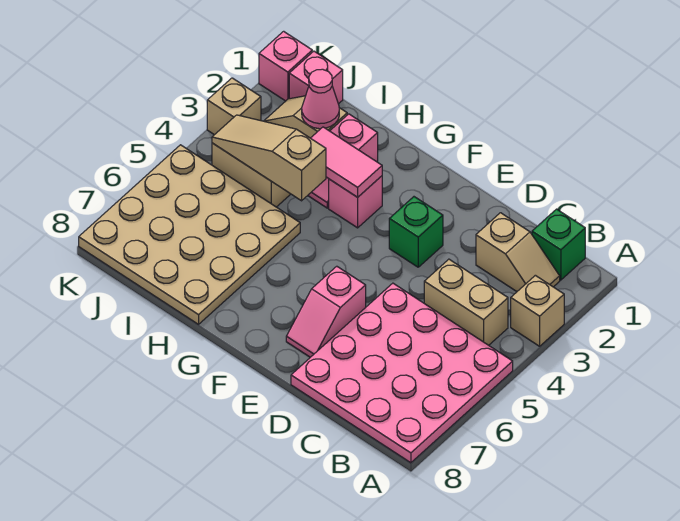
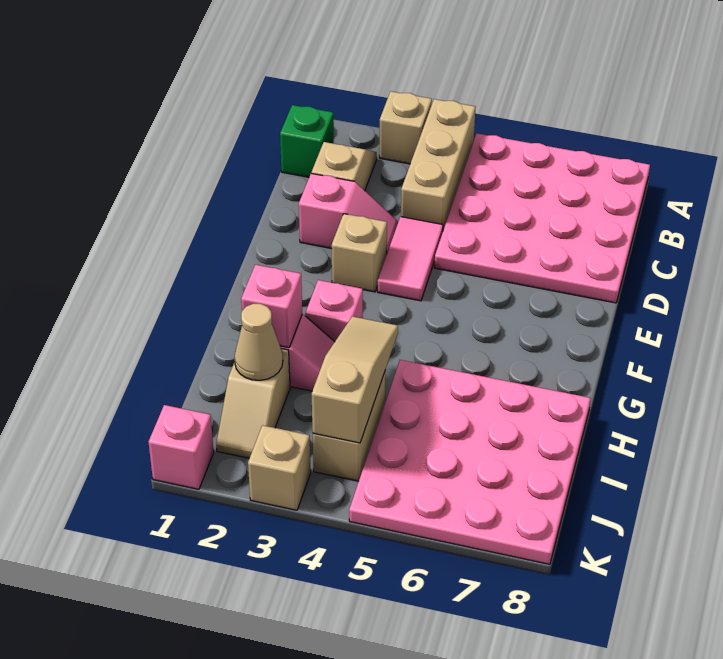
tan 1x2 brick [424,259,508,345] -> tan 1x3 brick [401,99,475,230]
green 1x1 brick [389,197,443,267] -> tan 1x1 brick [332,214,387,292]
pink 1x2 slope [286,266,366,357] -> pink 1x2 slope moved to [299,173,398,252]
pink 1x2 tile [311,127,382,197] -> pink 1x2 tile moved to [378,217,443,301]
tan 1x3 slope [212,115,326,201] -> tan 1x3 slope turned to [312,316,398,443]
tan 4x4 plate [79,145,300,324] -> pink 4x4 plate [349,360,591,564]
pink 1x1 cone [302,69,339,129] -> tan 1x1 cone [235,304,283,380]
pink 1x1 brick [289,51,343,104] -> pink 1x1 brick moved to [241,265,302,348]

